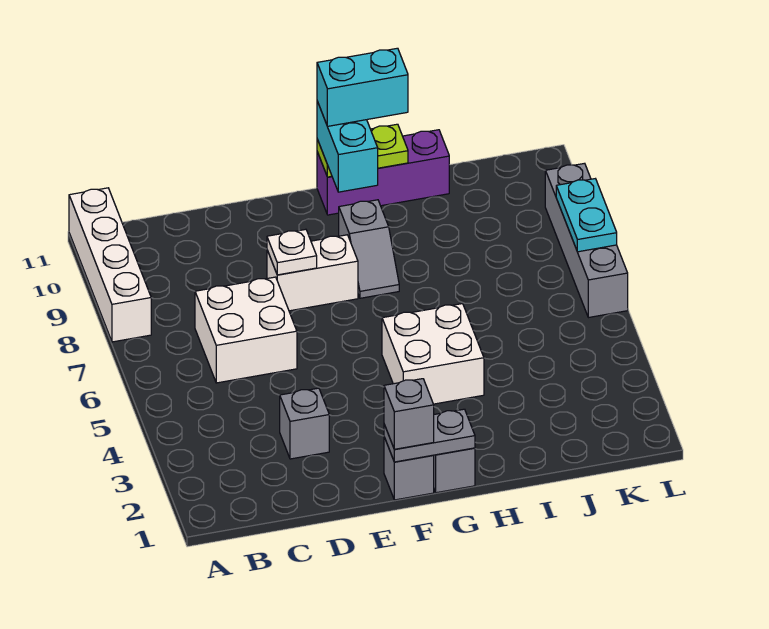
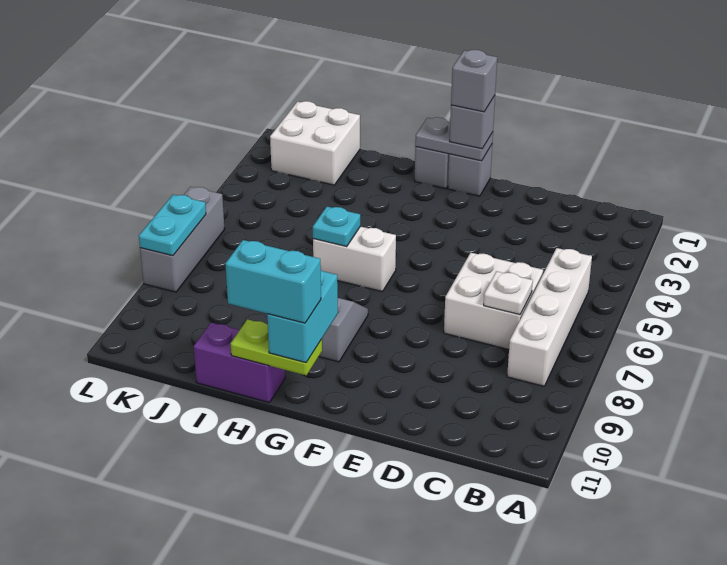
white 1x4 brick [69,188,151,342] -> white 1x4 brick moved to [507,248,592,386]
grey 1x1 brick [280,388,329,459] -> grey 1x1 brick moved to [451,50,497,112]
white 1x2 brick [267,235,358,311] -> white 1x2 brick moved to [313,227,396,292]
white 1x1 plate [267,229,317,275] -> white 1x1 plate moved to [484,271,533,315]
white 2x2 brick [382,304,484,404] -> white 2x2 brick moved to [270,101,360,185]
purple 1x3 brick [317,130,449,215] -> purple 1x2 brick [194,323,285,402]
none -> cyan 1x1 plate [313,207,360,247]
grey 1x4 brick [545,163,628,318] -> grey 1x3 brick [140,187,225,292]

